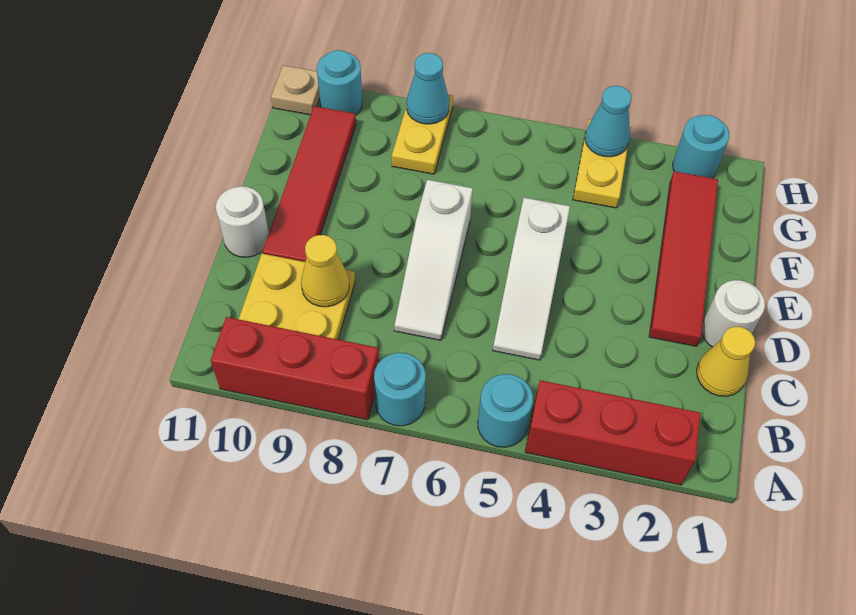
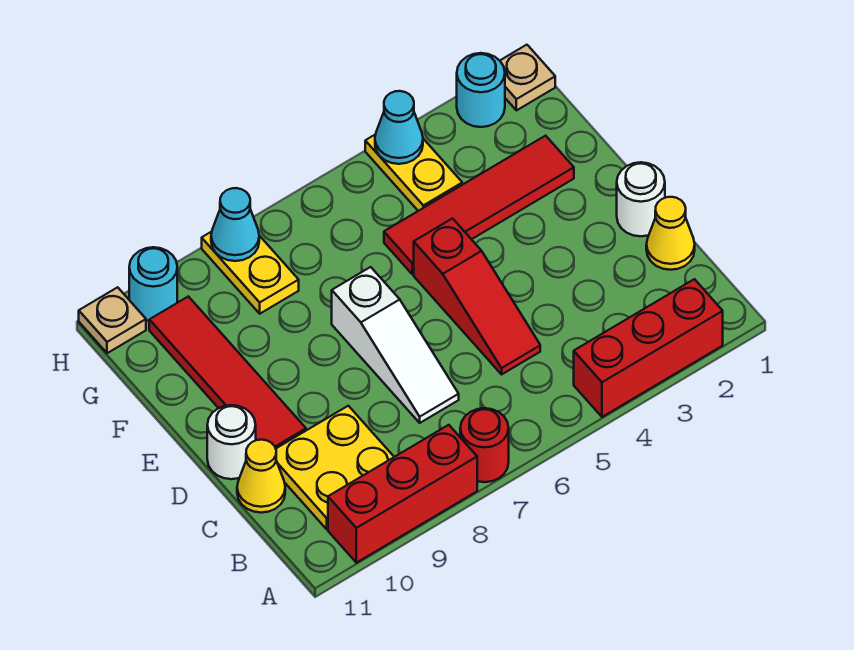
cyan 1x1 round brick [478,374,533,447] -> none
cyan 1x1 round brick [374,353,426,426] -> red 1x1 round brick [460,408,509,482]
white 1x3 slope [493,198,570,360] -> red 1x3 slope [414,218,540,374]
yellow 1x1 cone [301,235,349,307] -> yellow 1x1 cone moved to [237,440,285,513]
red 1x4 tile [649,171,718,346] -> red 1x4 tile turned to [384,136,574,274]
none -> tan 1x1 plate [500,45,555,110]

